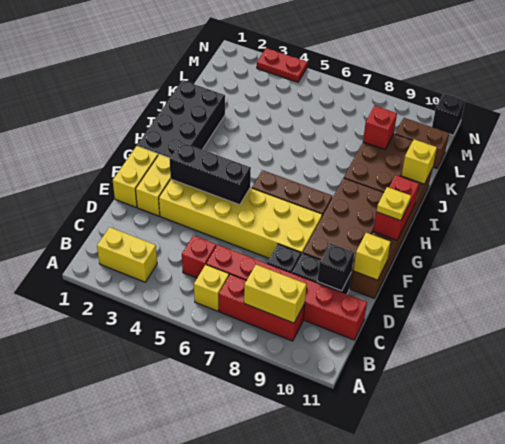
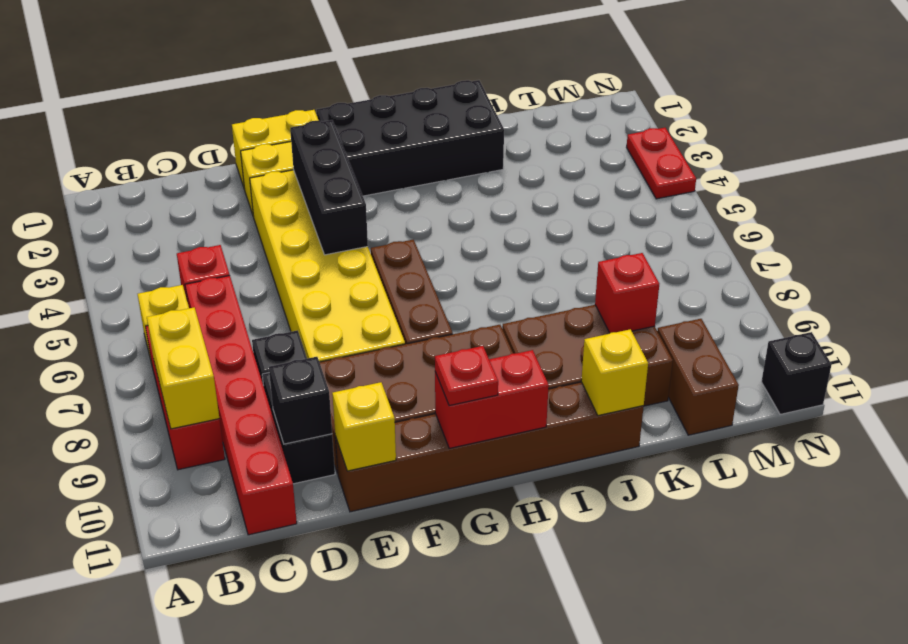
yellow 1x2 brick [97,227,157,282] -> none
yellow 1x1 plate [377,187,411,221] -> red 1x1 plate [435,346,498,406]

